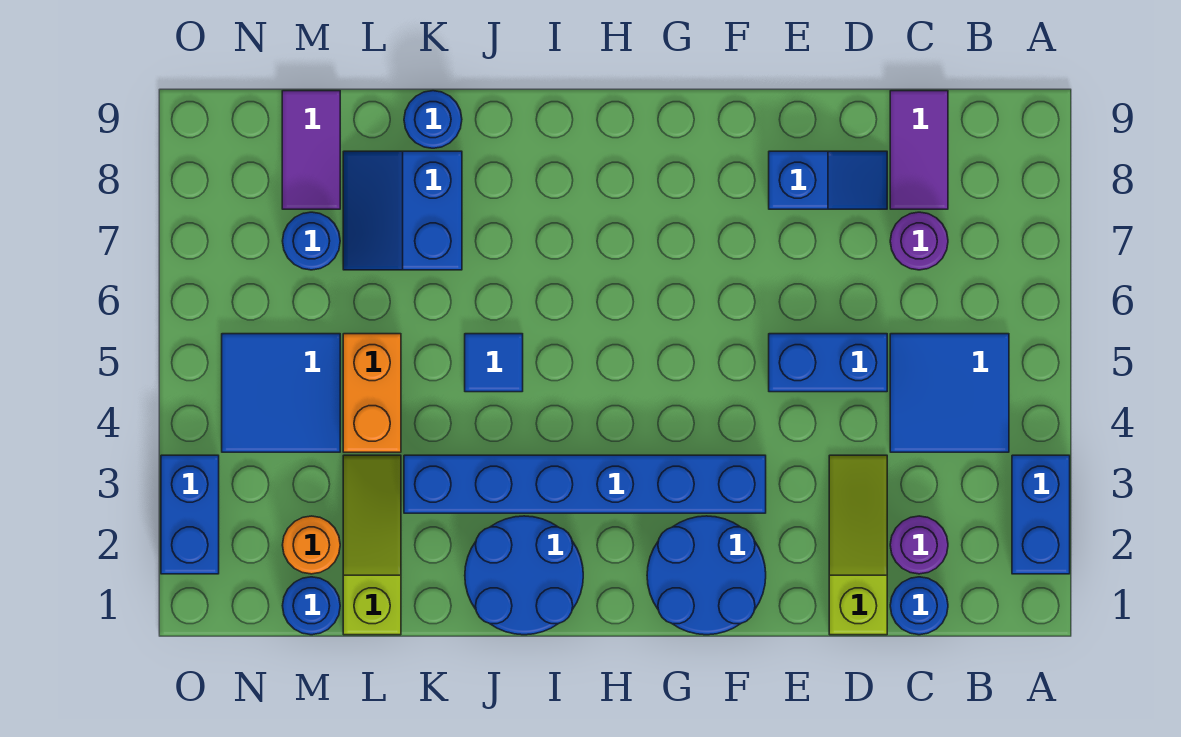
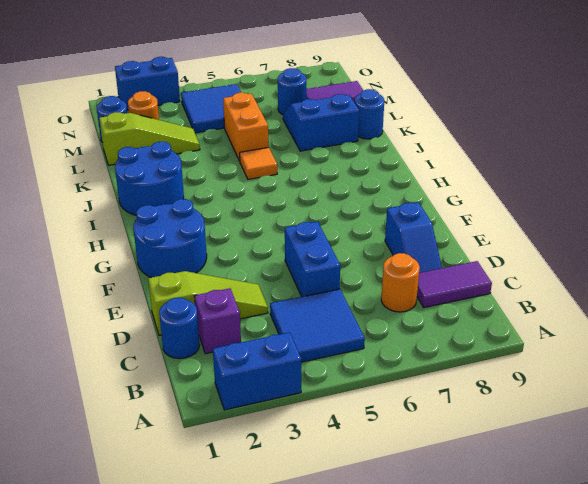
purple 1x1 round brick [890,516,948,574] -> purple 1x1 brick [194,288,241,354]
purple 1x1 round brick [890,212,948,270] -> orange 1x1 round brick [381,253,420,312]
blue 1x6 brick [404,455,766,513] -> none
blue 1x1 tile [465,334,523,392] -> orange 1x1 tile [240,147,277,179]
orange 1x2 brick [343,334,401,452] -> orange 1x2 brick turned to [223,93,268,161]

